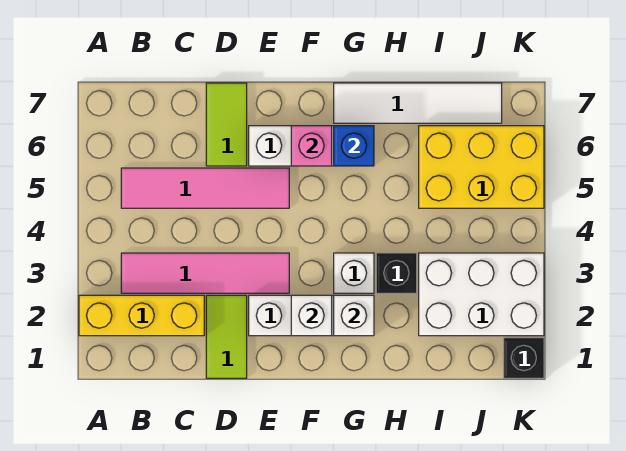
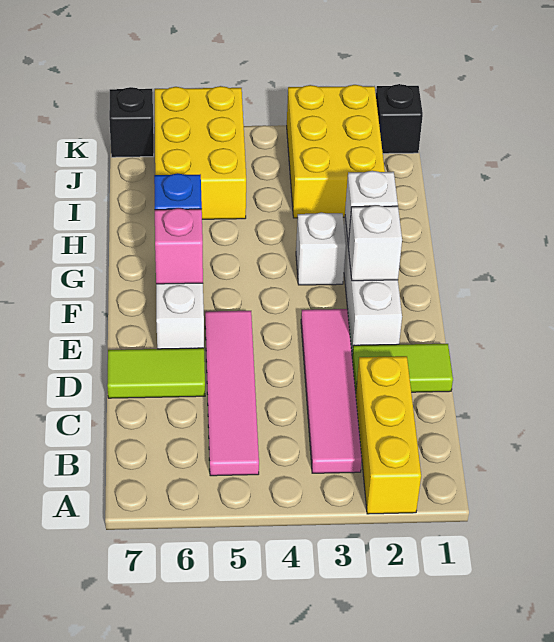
white 1x4 tile [334,83,502,123] -> none
black 1x1 brick [376,253,417,293] -> black 1x1 brick moved to [109,87,154,157]
white 2x3 brick [419,253,544,336] -> yellow 2x3 brick [287,85,385,218]

